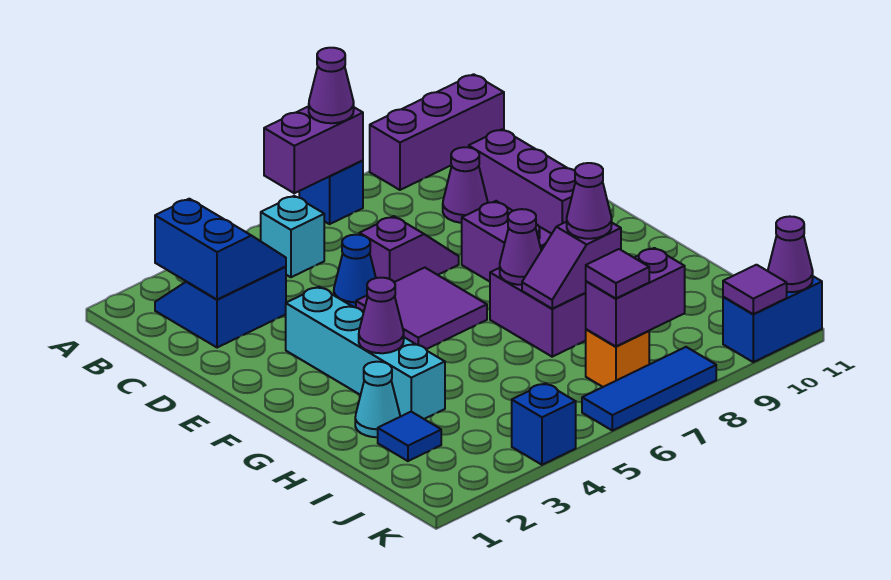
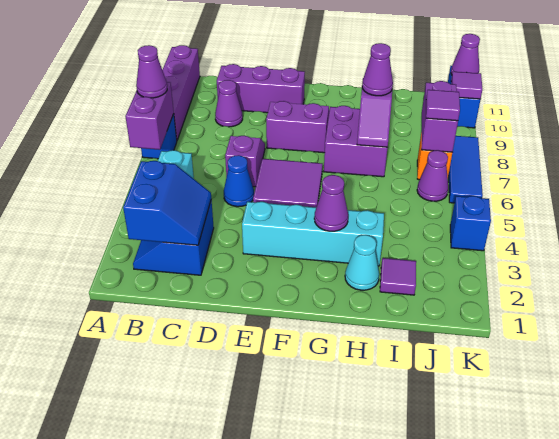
purple 1x3 brick [370,74,504,190] -> purple 1x4 brick [162,45,200,140]
blue 2x2 slope [155,199,286,300] -> blue 2x2 slope turned to [123,161,211,245]
purple 1x1 cone [500,209,541,285] -> purple 1x1 cone moved to [417,150,448,201]
blue 1x1 tile [378,412,441,461] -> purple 1x1 tile [380,258,416,295]

